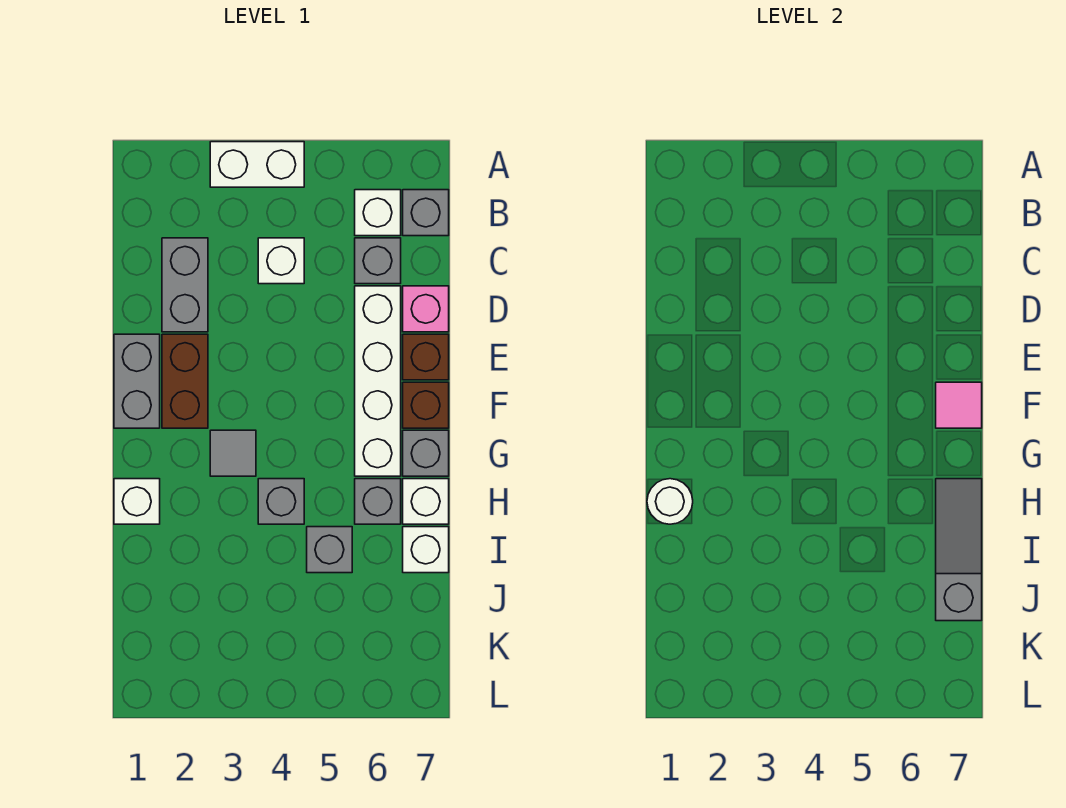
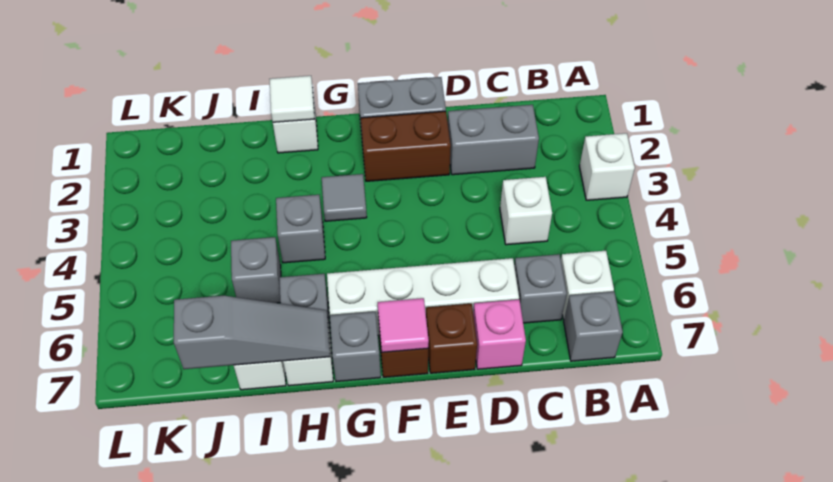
white 1x2 brick [210,142,304,187] -> white 1x1 brick [580,133,635,200]
white 1x1 round brick [647,479,693,524] -> white 1x1 tile [270,76,315,122]

